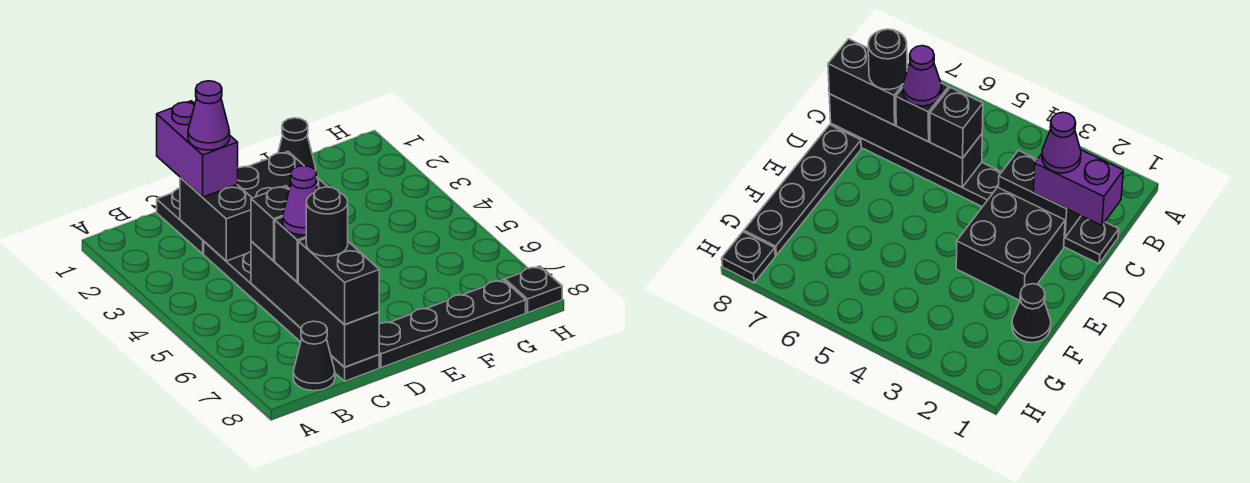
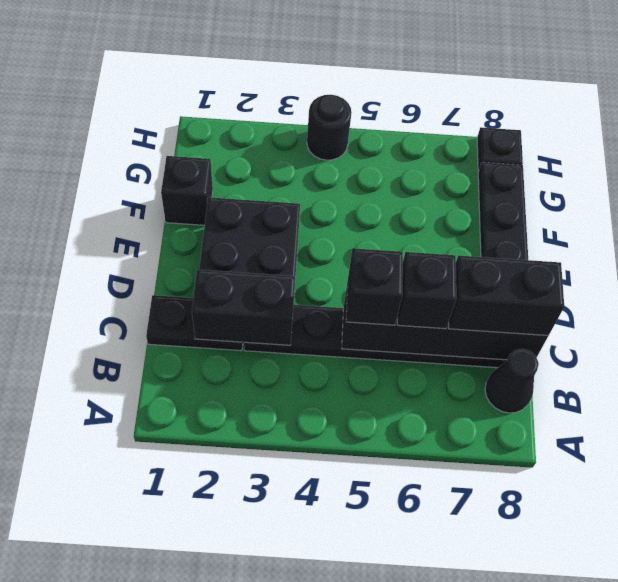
purple 1x2 brick [157,101,238,197] -> none
purple 1x1 cone [188,81,230,150] -> none
purple 1x1 cone [283,166,317,235] -> none
black 1x1 round brick [306,187,348,256] -> black 1x1 round brick moved to [307,95,352,160]
black 1x1 cone [278,118,316,171] -> black 1x1 brick [161,156,213,225]

